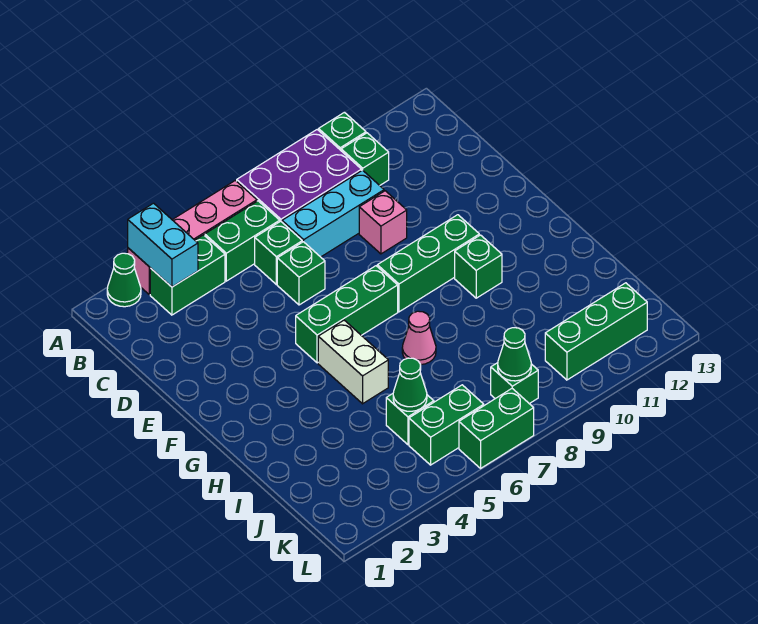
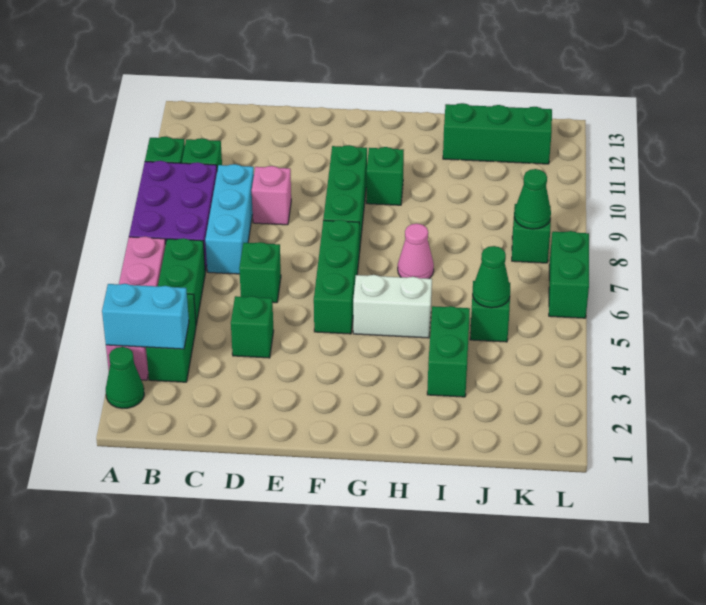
green 1x1 brick [255,221,302,284] -> green 1x1 brick moved to [231,296,273,358]
green 1x2 brick [409,385,484,465] -> green 1x2 brick moved to [427,306,470,397]
green 1x3 brick [545,283,647,380] -> green 1x3 brick turned to [443,103,552,164]

